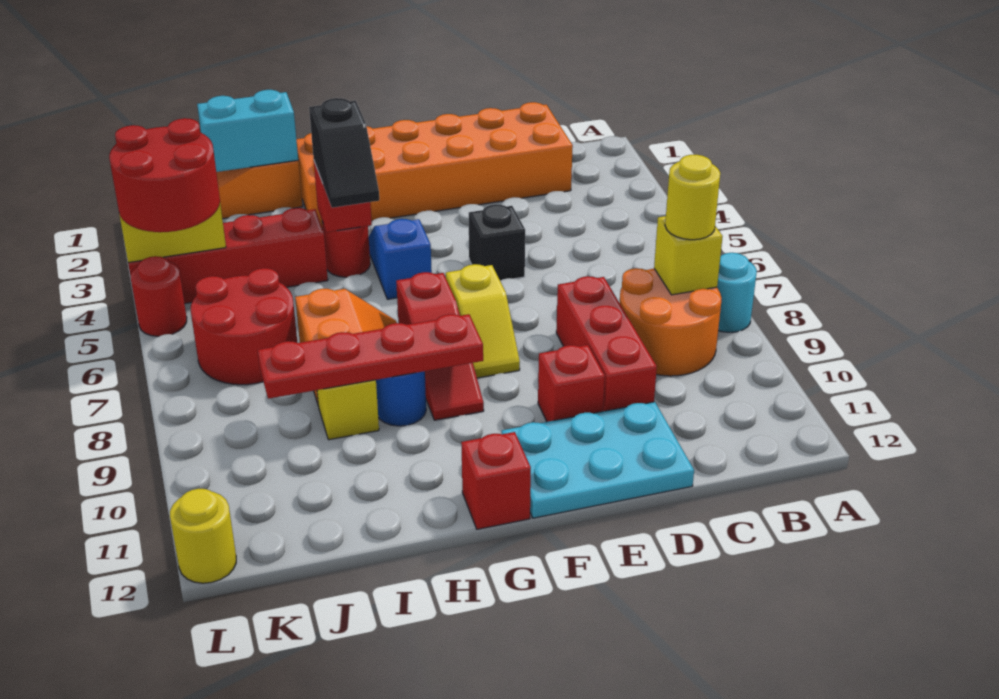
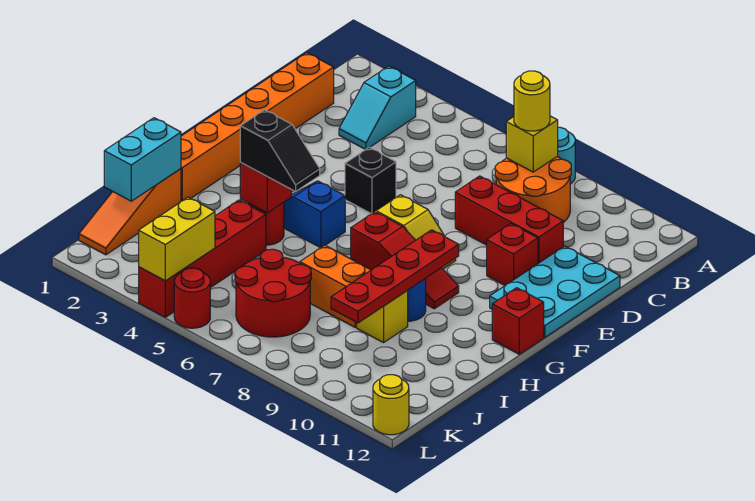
none -> cyan 1x2 slope [339,66,416,149]
orange 2x6 brick [296,102,573,228] -> orange 1x6 brick [181,53,334,201]
red 2x2 round brick [109,118,220,232] -> none

